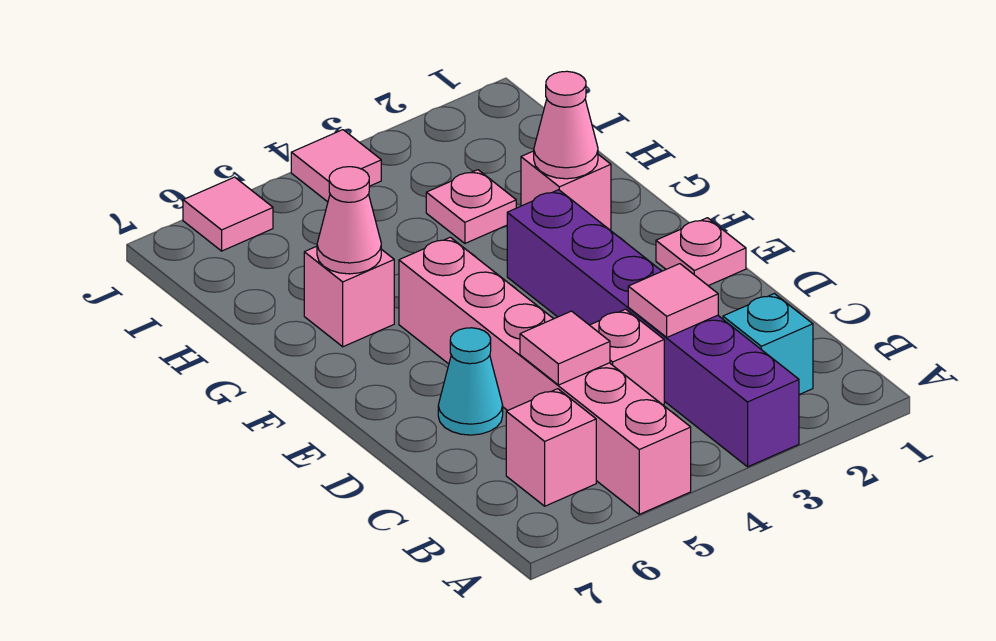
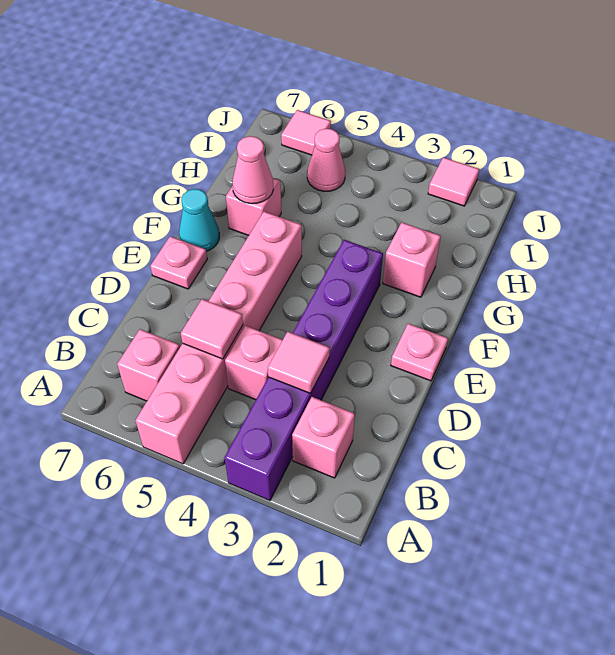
cyan 1x1 brick [723,294,813,395] -> pink 1x1 brick [292,397,355,478]
cyan 1x1 cone [438,328,503,435] -> cyan 1x1 cone moved to [179,189,219,251]
pink 1x1 cone [534,71,598,179] -> pink 1x1 cone moved to [307,129,345,191]
pink 1x1 plate [426,170,516,243] -> pink 1x1 plate moved to [150,236,207,289]
pink 1x1 tile [291,130,381,202] -> pink 1x1 tile moved to [428,157,479,206]

